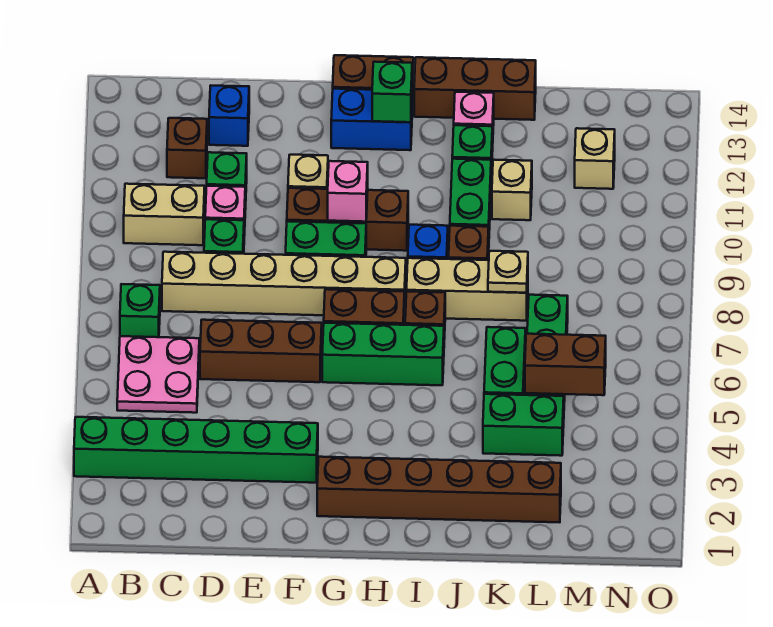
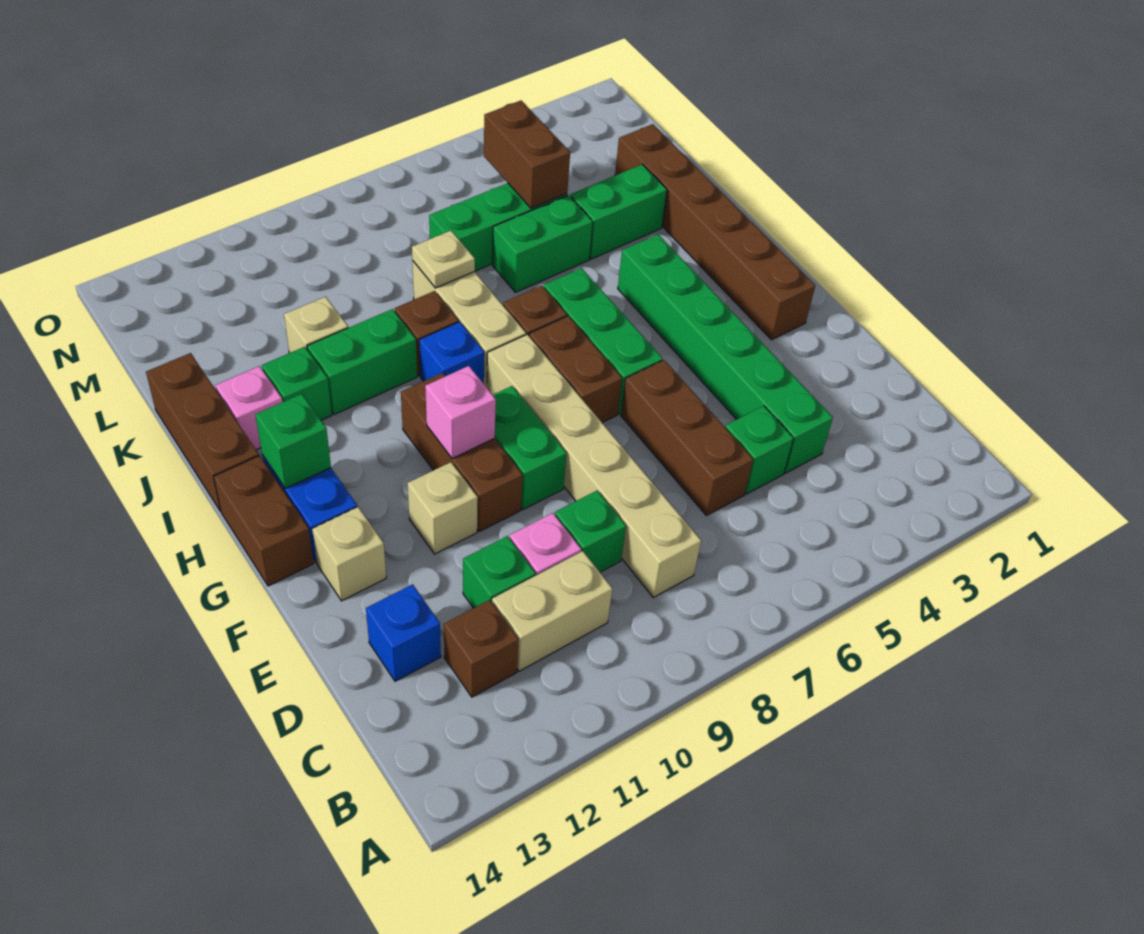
green 1x6 brick [74,417,318,483] -> green 1x6 brick moved to [618,234,833,473]
pink 2x2 plate [117,336,199,413] -> none
green 1x1 brick [120,284,160,337] -> green 1x1 brick moved to [725,406,794,494]
tan 1x2 brick [124,184,205,245] -> tan 1x2 brick turned to [492,551,612,671]
green 1x2 brick [483,394,564,456] -> green 1x2 brick turned to [570,164,667,259]
tan 1x1 brick [575,128,615,189] -> tan 1x1 brick moved to [312,507,386,601]

